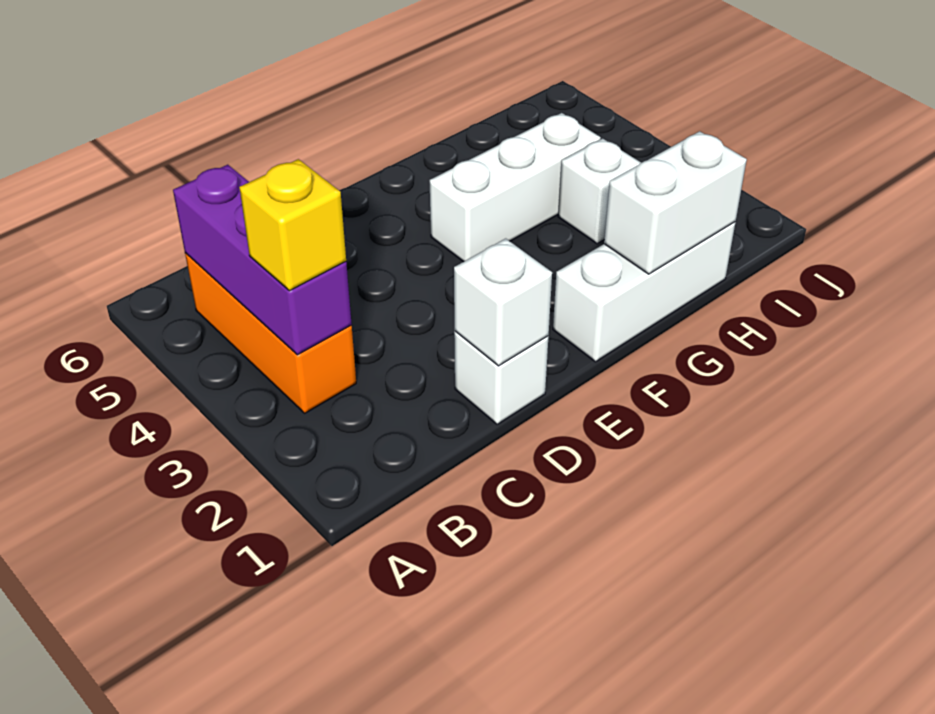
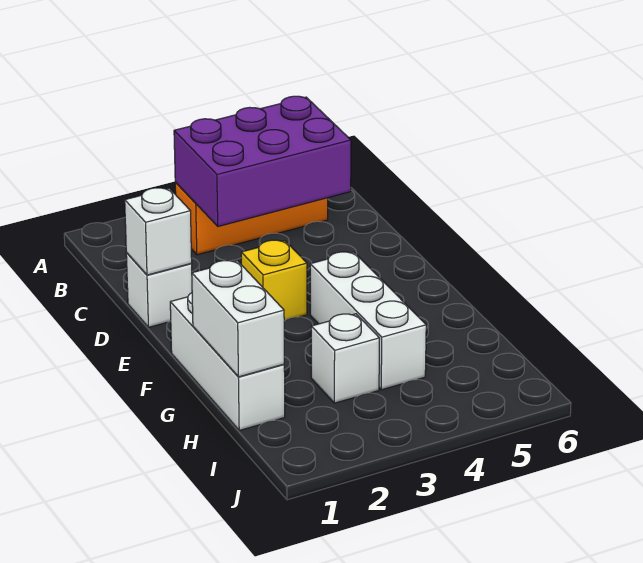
purple 1x3 brick [173,165,352,355] -> purple 2x3 brick [174,96,351,226]
yellow 1x1 brick [239,159,346,291] -> yellow 1x1 brick moved to [241,240,307,321]

